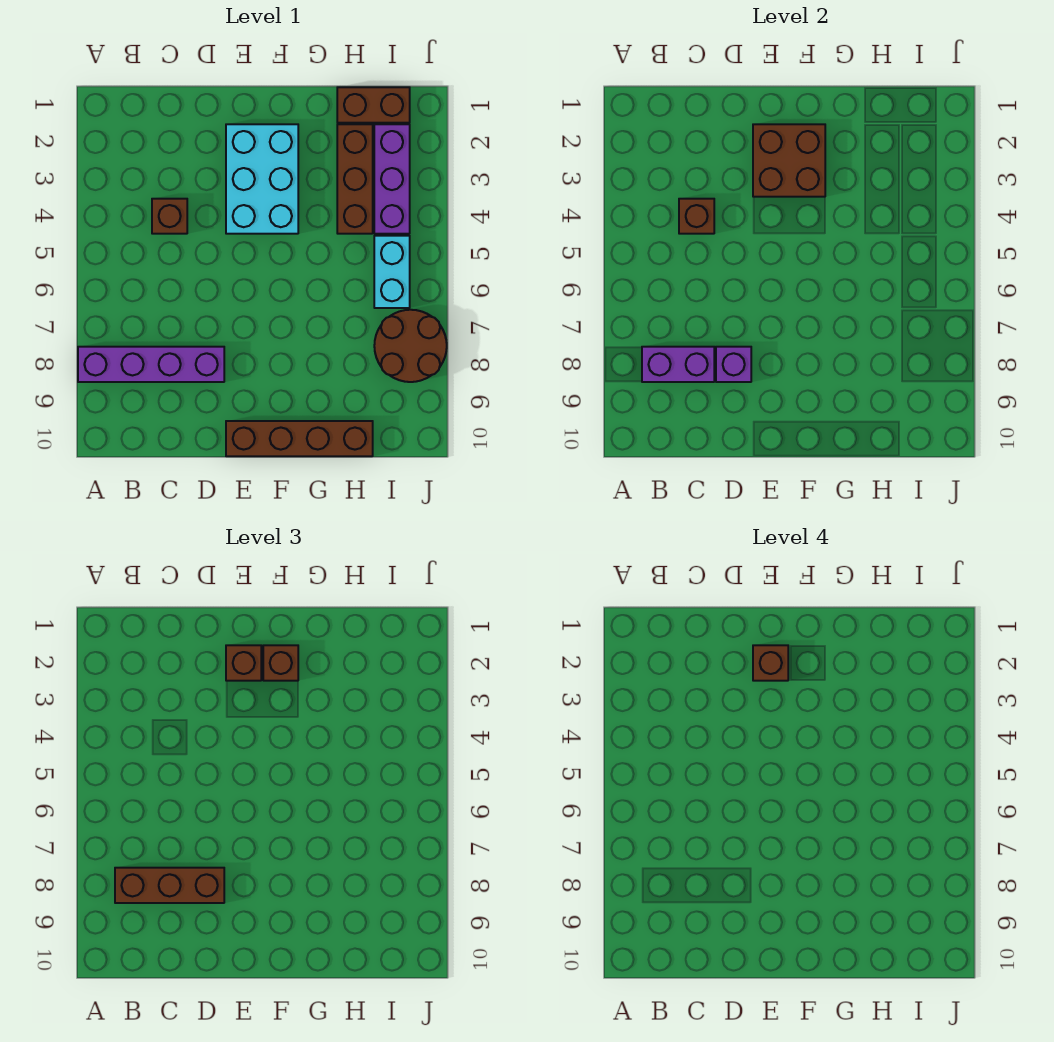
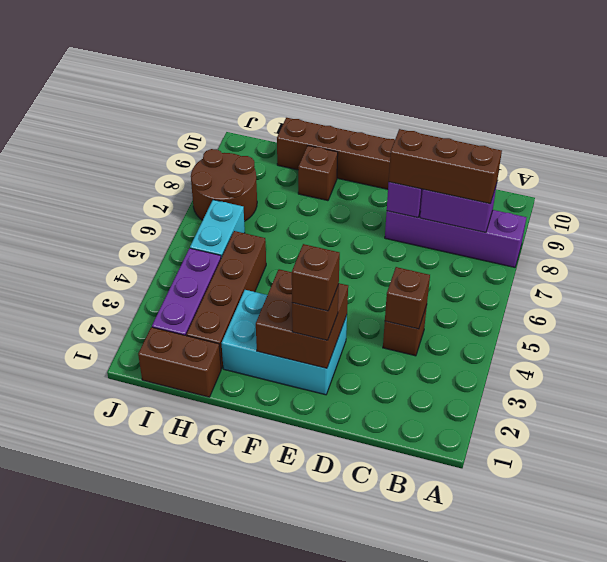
cyan 2x3 brick [226,124,298,234] -> cyan 2x3 brick turned to [221,290,347,395]
brown 1x1 brick [263,645,298,681] -> brown 1x1 brick moved to [298,146,338,201]
brown 1x3 brick [337,124,373,234] -> brown 1x4 brick [186,231,266,369]

